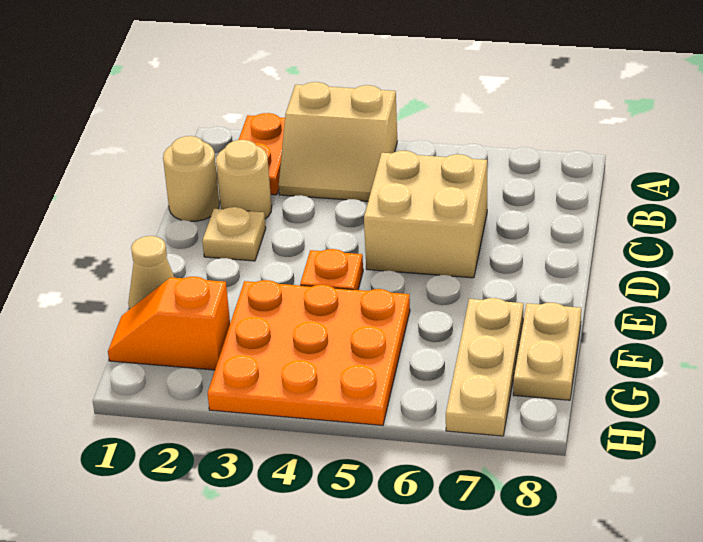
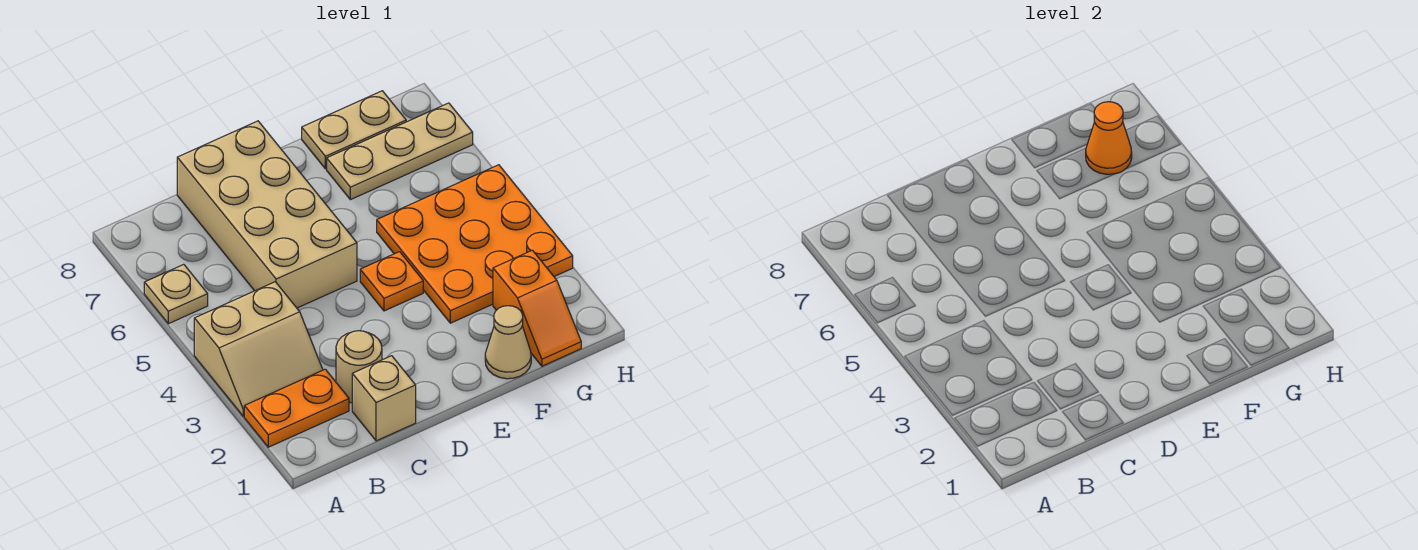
tan 2x2 slope [279,82,397,201] -> tan 2x2 slope turned to [194,282,323,416]
tan 1x1 round brick [163,136,220,221] -> tan 1x1 brick [352,356,416,441]
tan 2x2 brick [364,151,487,278] -> tan 2x4 brick [177,121,357,308]
tan 1x1 plate [202,207,266,261] -> tan 1x1 plate moved to [144,264,208,324]
none -> orange 1x1 cone [1086,102,1132,174]

